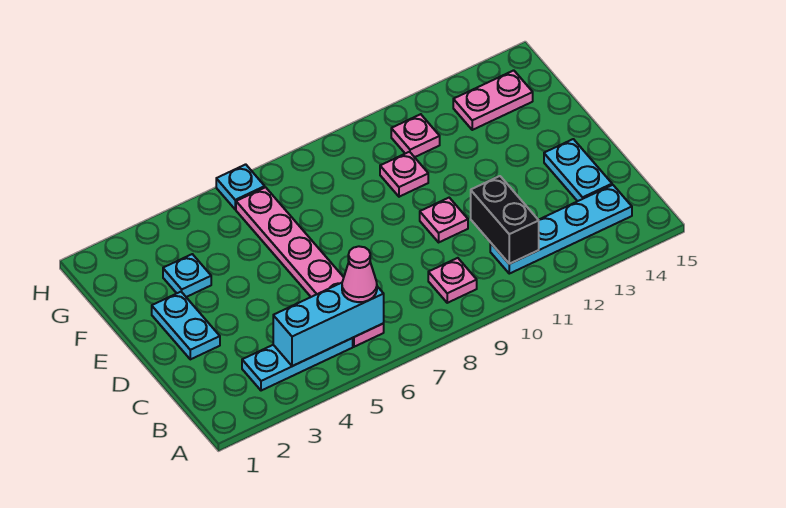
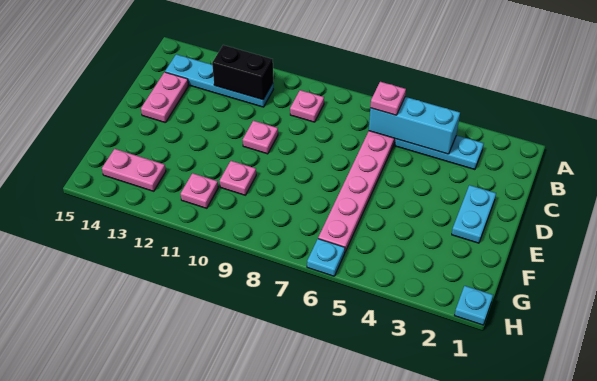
pink 1x1 cone [342,246,377,302] -> pink 1x1 plate [370,82,406,115]
black 1x2 brick [471,176,539,264] -> black 1x2 brick turned to [212,45,273,100]
cyan 1x2 plate [544,139,612,201] -> pink 1x2 plate [141,72,188,123]
cyan 1x1 plate [163,254,211,297] -> cyan 1x1 plate moved to [455,286,493,325]

